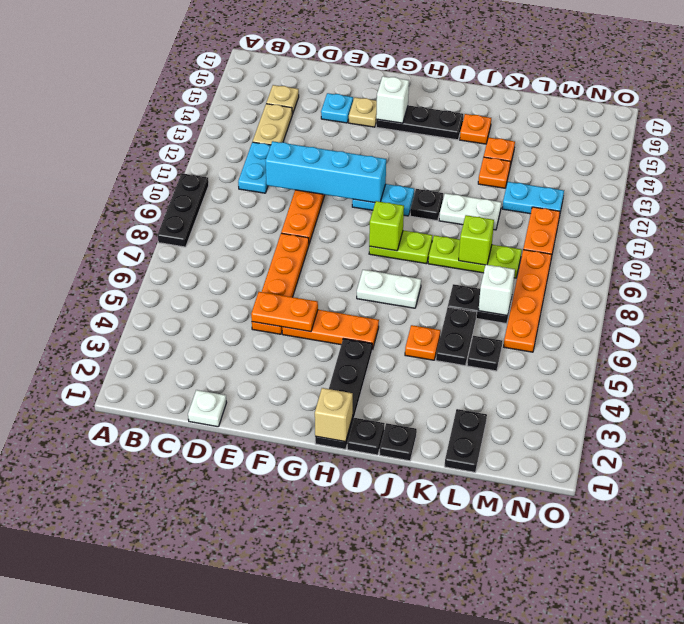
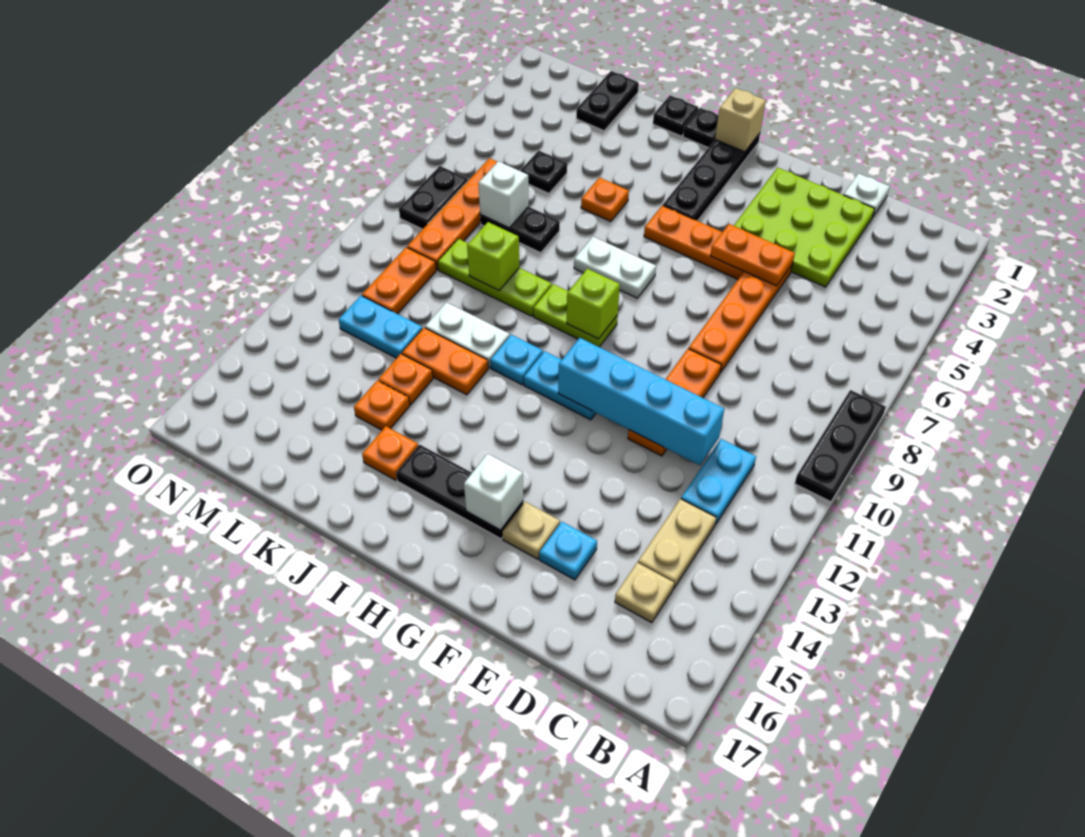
none -> lime 3x3 plate [734,168,875,287]
black 1x1 plate [410,189,443,221] -> cyan 1x1 plate [490,335,543,385]
none -> orange 1x2 plate [402,328,488,395]
black 1x2 plate [436,307,477,366] -> black 1x2 plate moved to [399,166,468,229]

